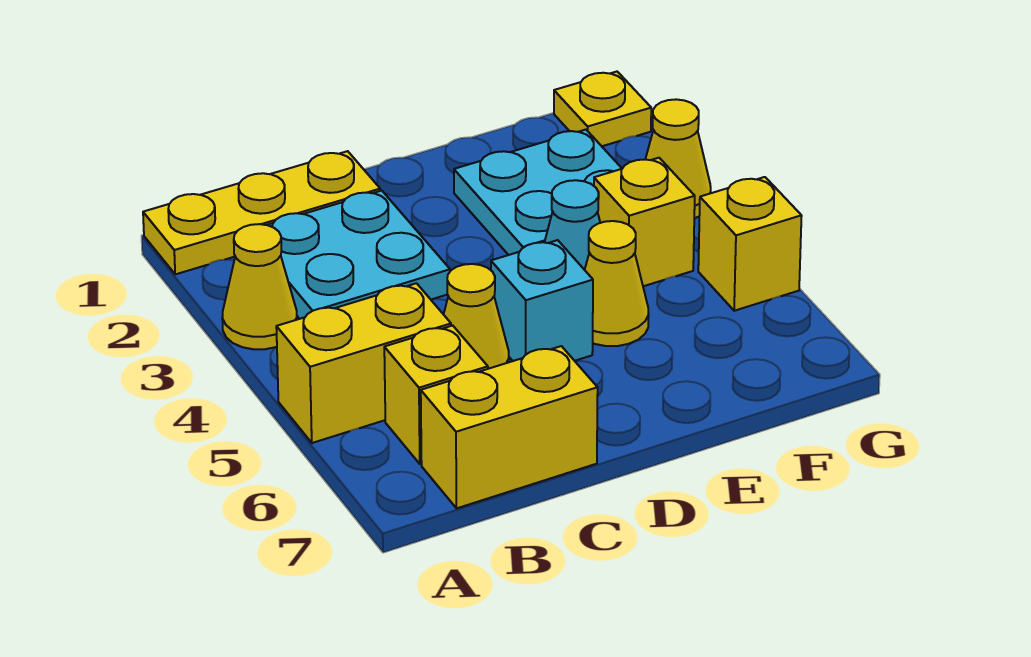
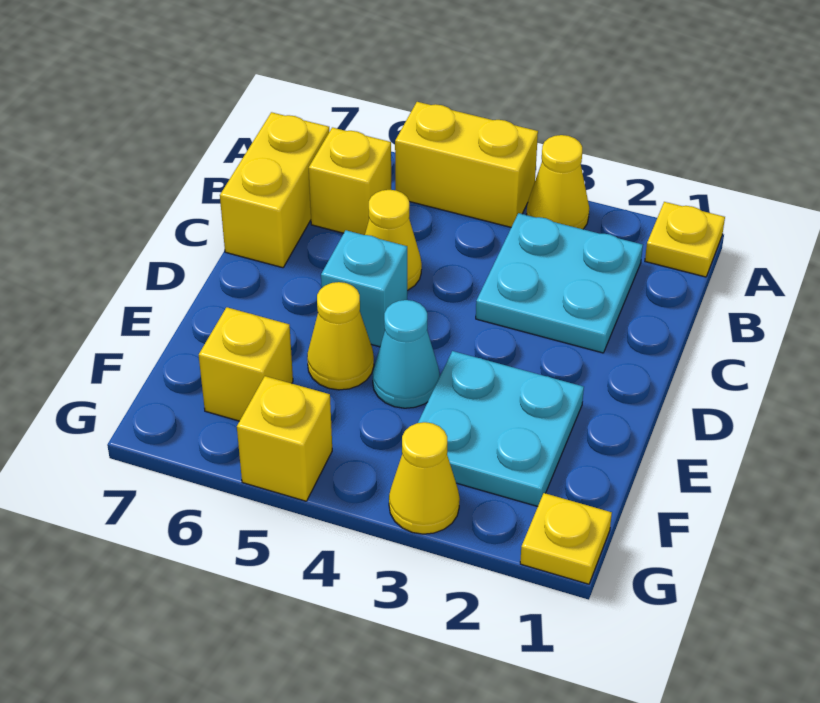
yellow 1x3 plate [143,151,380,274] -> yellow 1x1 plate [645,202,725,277]
yellow 1x2 brick [276,283,451,443] -> yellow 1x2 brick turned to [395,102,538,227]
yellow 1x1 brick [594,158,695,286] -> yellow 1x1 brick moved to [199,307,293,421]

